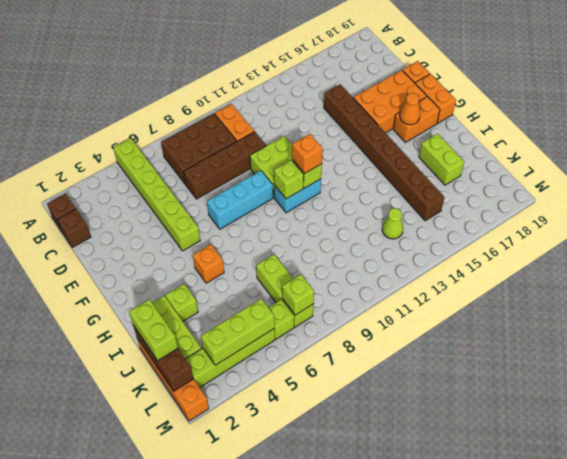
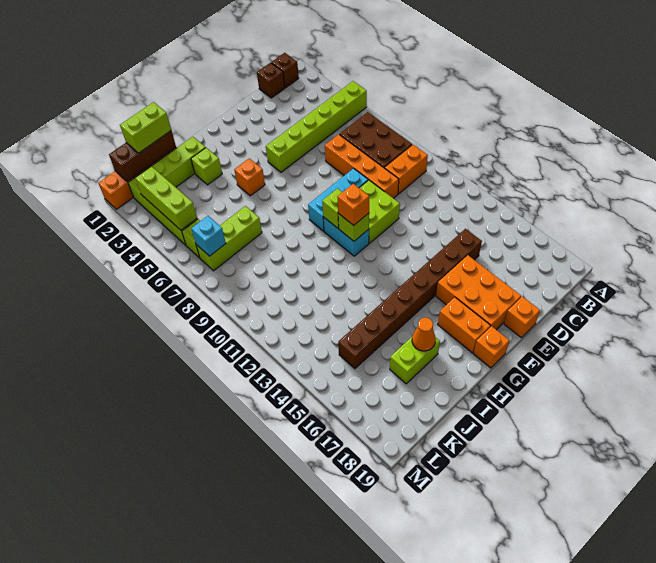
brown 1x4 brick [184,131,266,199] -> orange 1x4 brick [325,134,399,198]
cyan 1x3 brick [207,171,273,229] -> cyan 1x3 brick turned to [308,168,368,231]
orange 1x2 brick [415,74,456,123] -> orange 1x1 brick [473,326,510,368]
orange 1x1 cone [400,93,420,125] -> orange 1x1 cone moved to [412,318,436,351]
lime 1x1 cone [382,208,403,239] -> none
lime 1x1 brick [282,274,314,315] -> cyan 1x1 brick [191,216,226,256]

